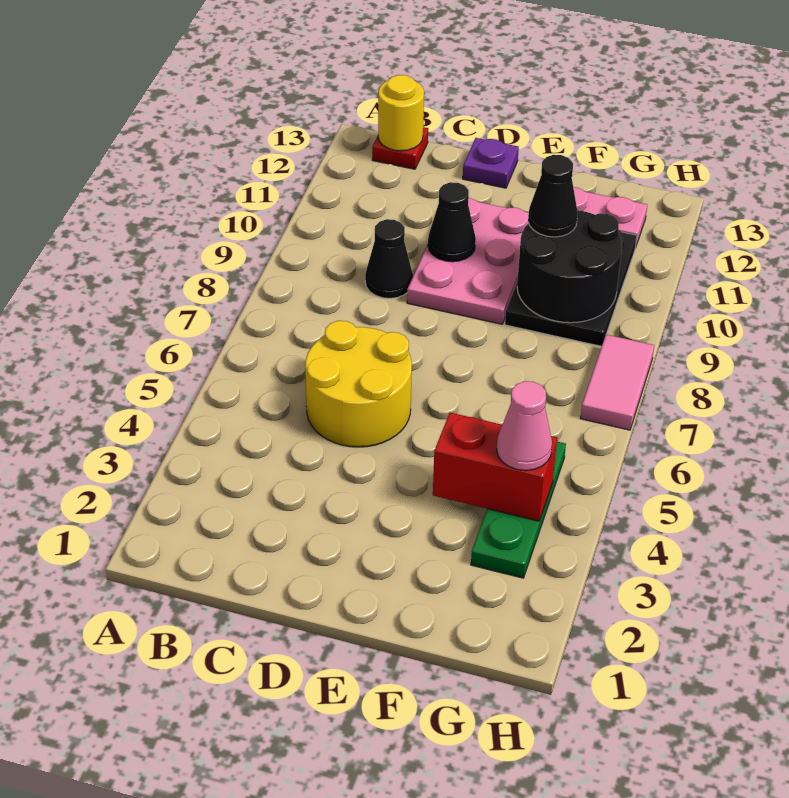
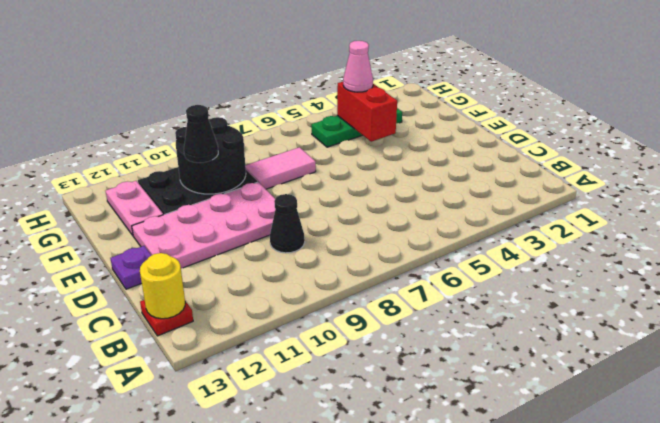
yellow 2x2 round brick [305,321,412,447] -> none
pink 2x3 plate [407,198,529,324] -> pink 2x4 plate [132,182,275,268]
black 1x1 cone [428,182,476,262] -> none
pink 1x2 tile [580,335,654,430] -> pink 1x2 tile moved to [245,147,316,189]

